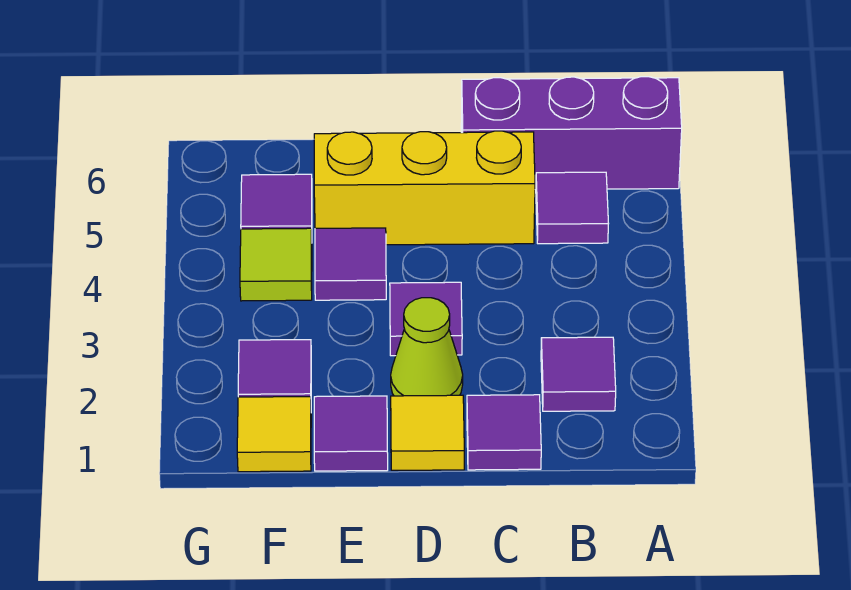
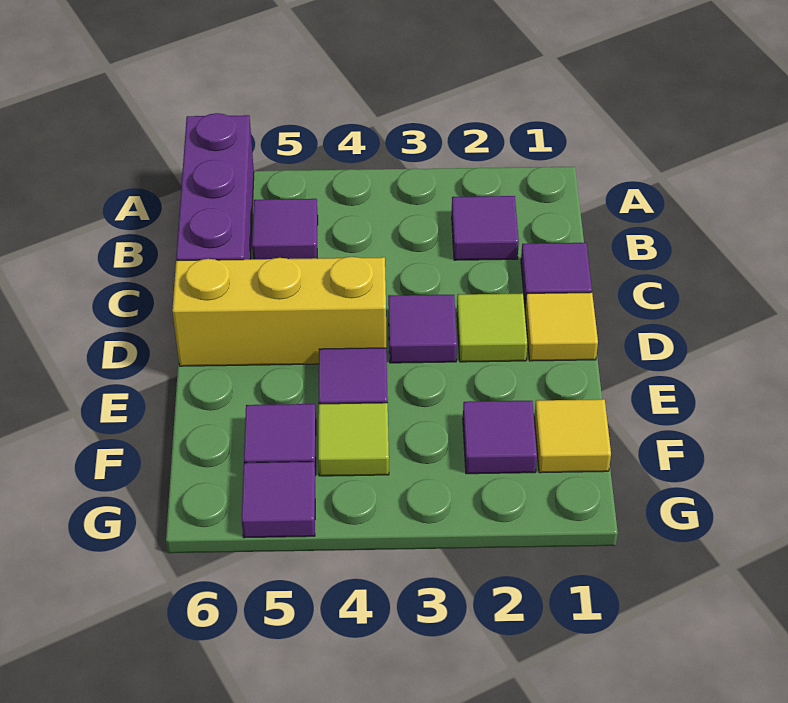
yellow 1x3 brick [314,131,535,245] -> yellow 1x3 brick turned to [172,257,386,366]
lime 1x1 cone [391,298,463,396] -> lime 1x1 tile [457,294,527,362]
purple 1x1 tile [314,396,388,471] -> purple 1x1 tile moved to [242,462,315,538]

